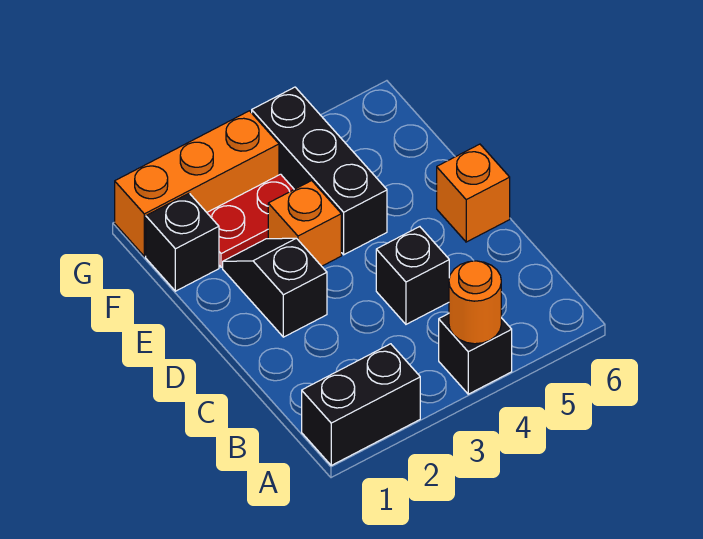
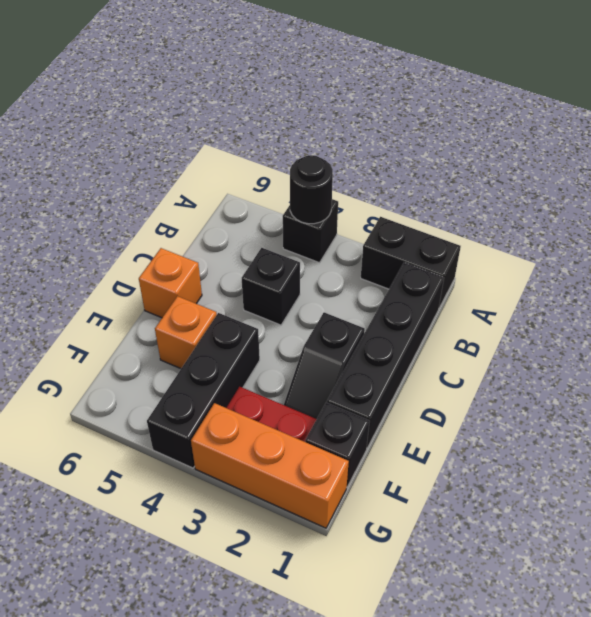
orange 1x1 round brick [449,261,501,344] -> black 1x1 round brick [290,155,333,224]
none -> black 1x4 brick [327,263,444,448]
orange 1x1 brick [268,181,341,266] -> orange 1x1 brick moved to [155,296,217,369]

